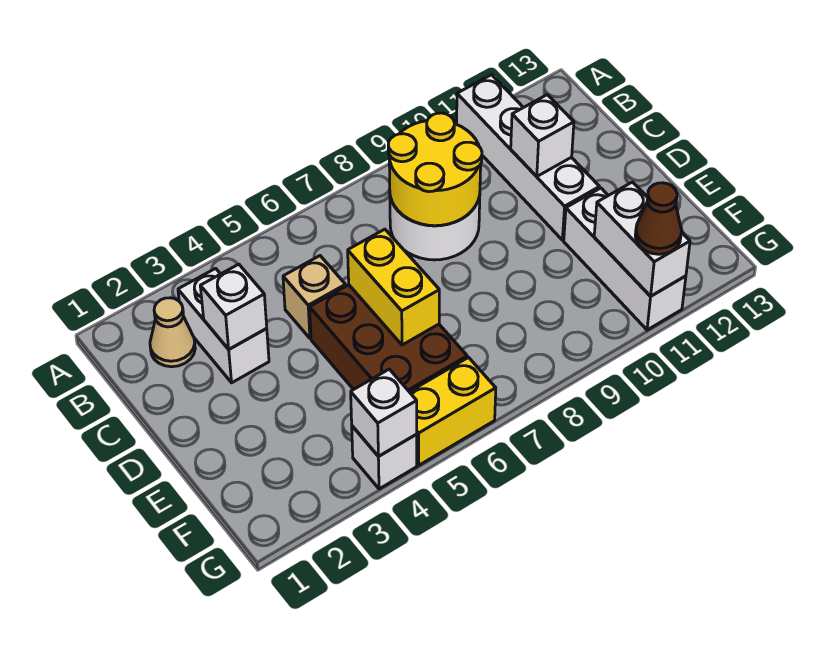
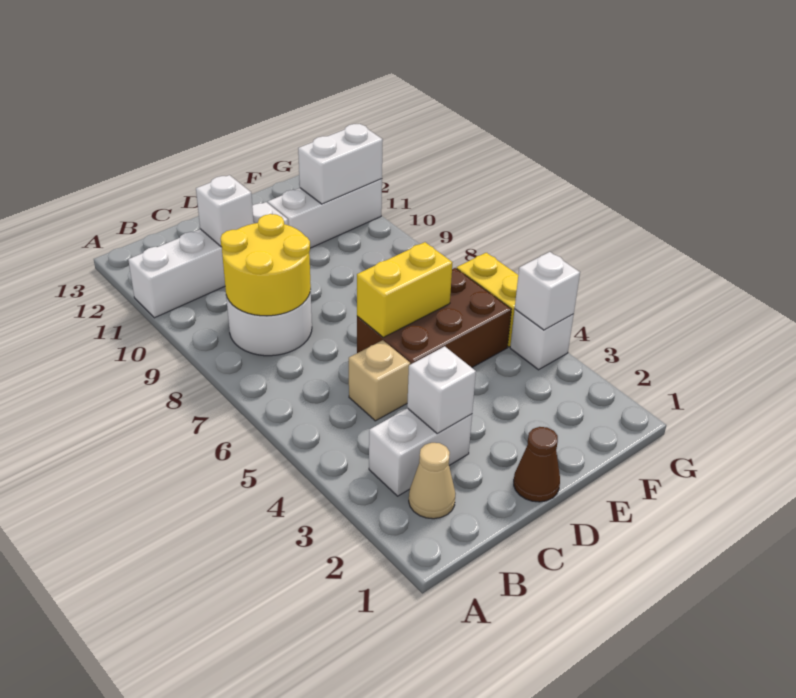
brown 1x1 cone [635,183,682,254] -> brown 1x1 cone moved to [514,427,560,502]

